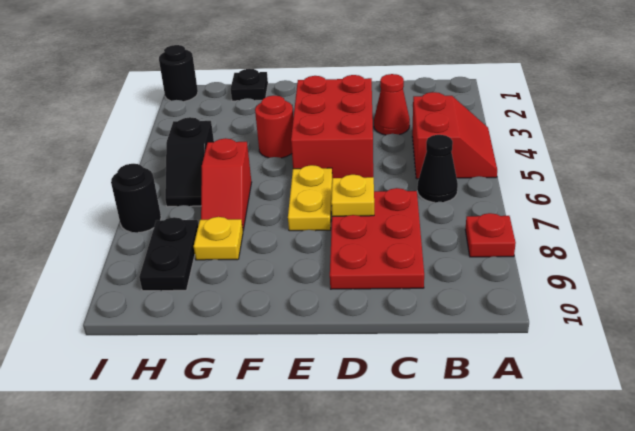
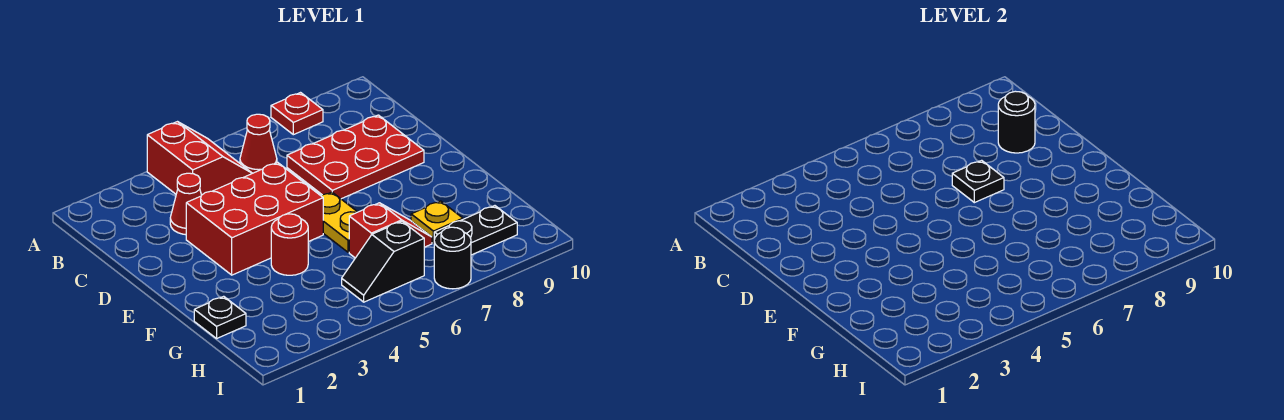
red 2x2 slope [412,92,497,179] -> red 2x2 slope turned to [147,122,252,195]
black 1x1 cone [417,135,458,202] -> red 1x1 cone [240,114,277,173]
yellow 1x1 plate [331,175,374,216] -> black 1x1 plate [952,160,1004,203]
yellow 1x2 plate [288,165,332,231] -> yellow 1x2 plate turned to [321,192,357,252]
black 1x2 slope [165,117,214,207] -> black 1x2 slope turned to [342,221,424,302]
black 1x1 round brick [159,45,198,102] -> black 1x1 round brick moved to [998,91,1035,153]

